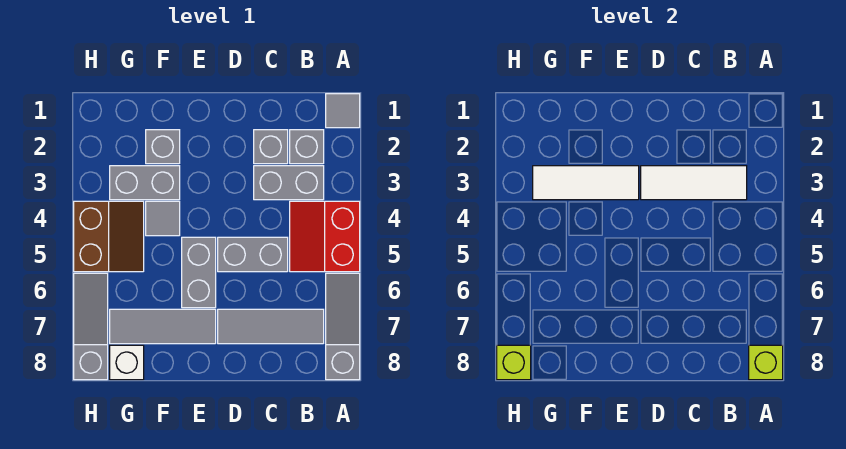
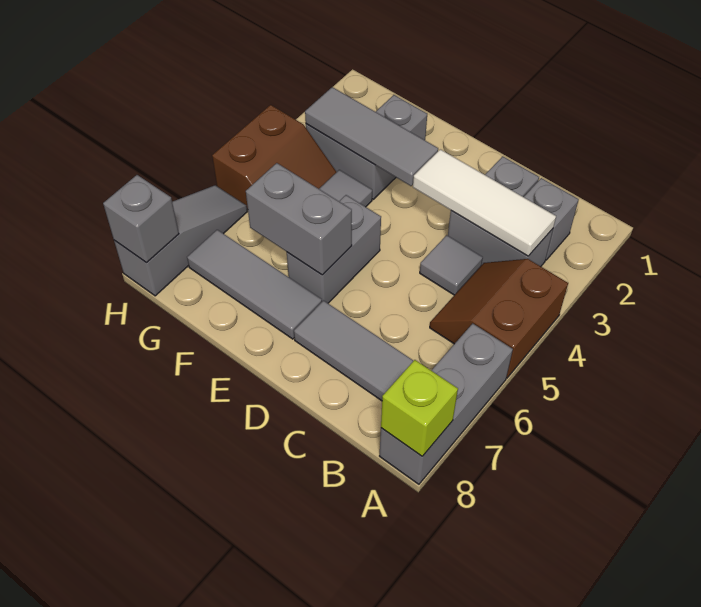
grey 1x1 tile [326,94,360,128] -> grey 1x1 tile moved to [420,235,483,295]
red 2x2 slope [290,201,360,272] -> brown 2x2 slope [430,259,568,378]
grey 1x3 slope [326,273,360,380] -> grey 1x3 brick [380,324,513,484]
grey 1x2 brick [218,237,288,272] -> grey 1x2 brick moved to [246,163,352,275]
white 1x3 tile [533,166,639,200] -> grey 1x3 tile [305,87,438,186]
white 1x1 brick [110,345,144,380] -> none
lime 1x1 brick [497,345,531,380] -> grey 1x1 brick [103,175,179,263]

